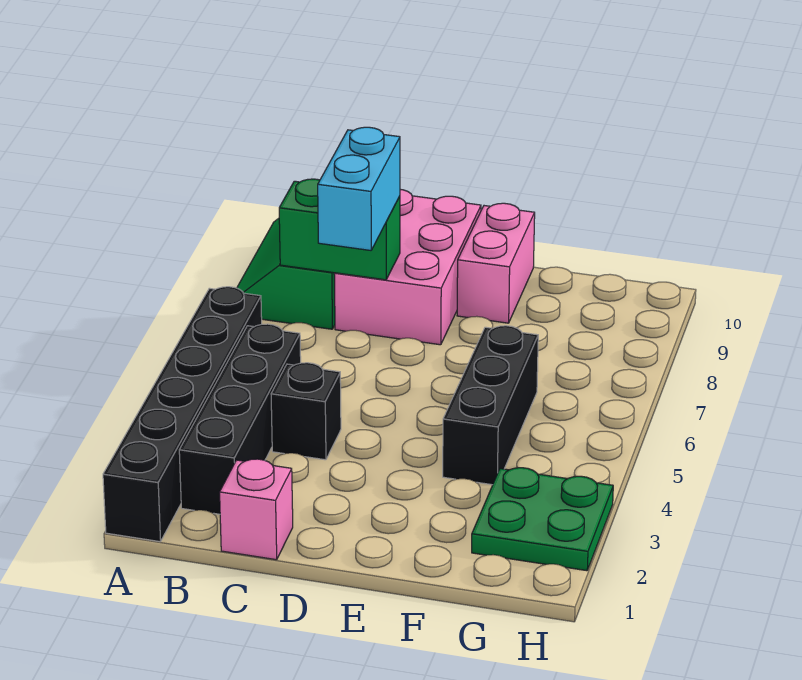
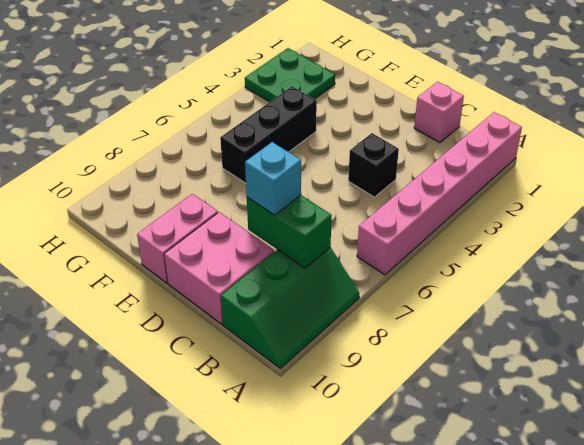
black 1x6 brick [103,287,262,542] -> pink 1x6 brick [357,112,522,275]
black 1x4 brick [179,324,301,514] -> none
cyan 1x2 brick [318,127,400,250] -> cyan 1x1 brick [245,142,301,215]
pink 2x3 brick [334,189,481,345] -> pink 2x2 brick [164,212,274,324]

